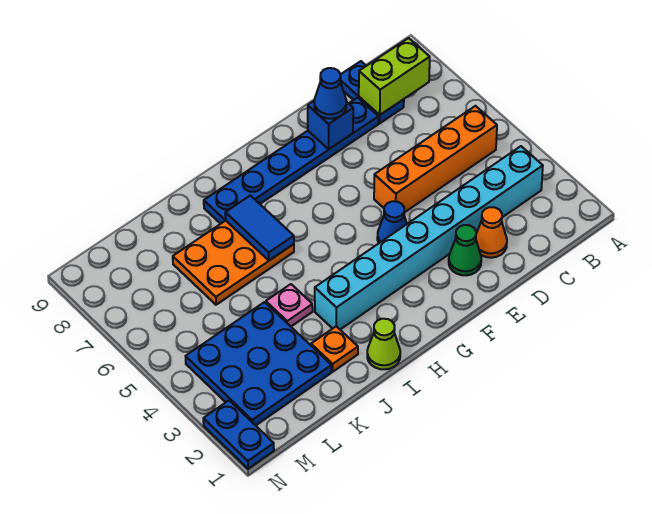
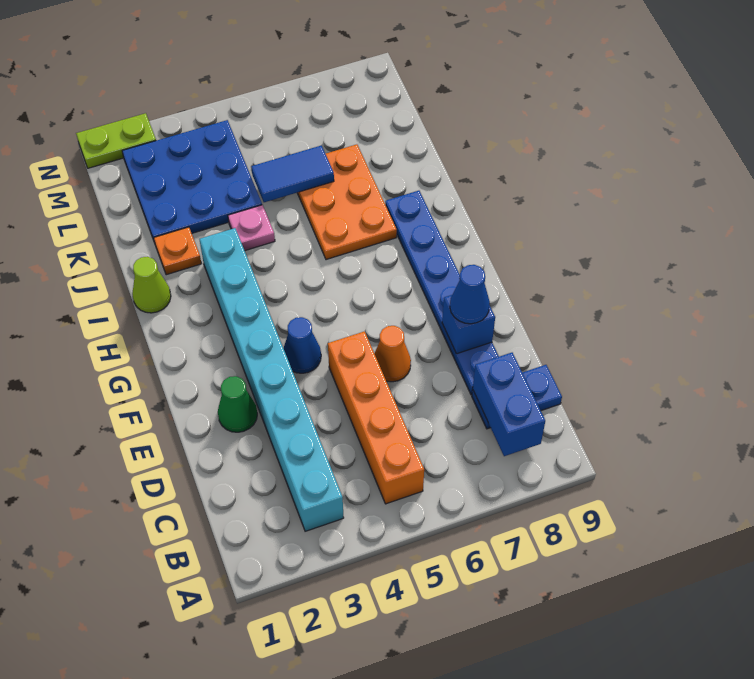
lime 1x2 brick [359,38,430,115] -> blue 1x2 brick [473,353,545,456]
orange 1x1 cone [476,207,507,258] -> orange 1x1 cone moved to [374,326,411,382]
blue 1x2 tile [225,196,294,260] -> blue 1x2 tile moved to [251,146,334,202]
blue 1x2 plate [203,400,274,469] -> lime 1x2 plate [76,113,156,168]

